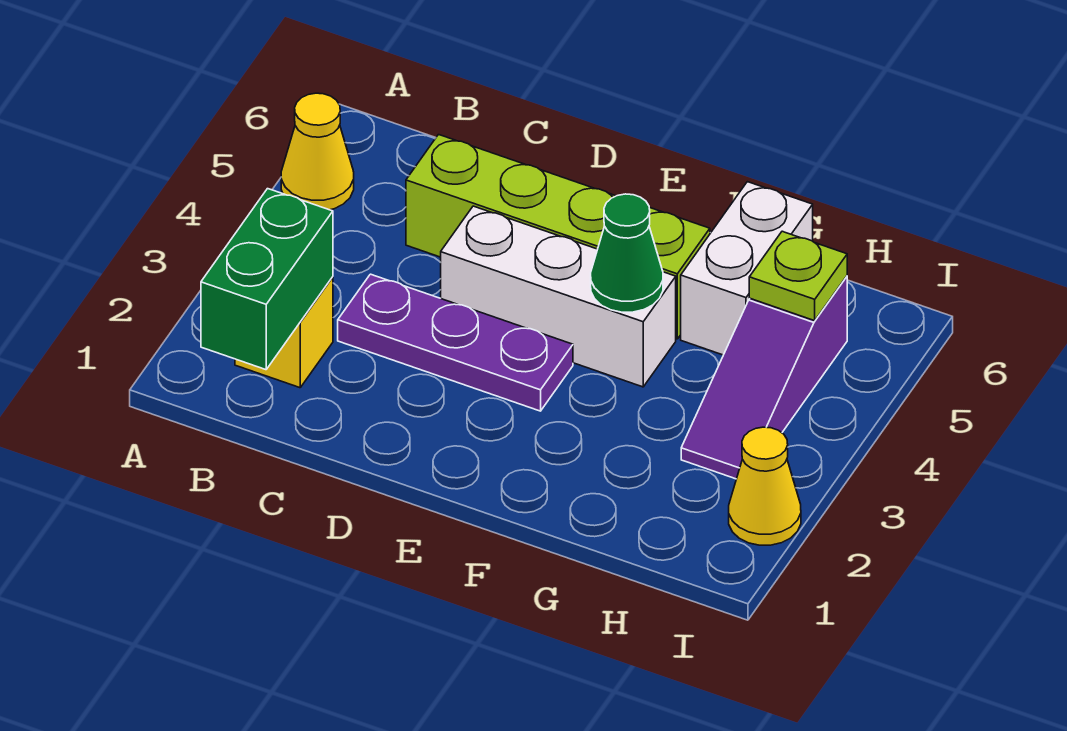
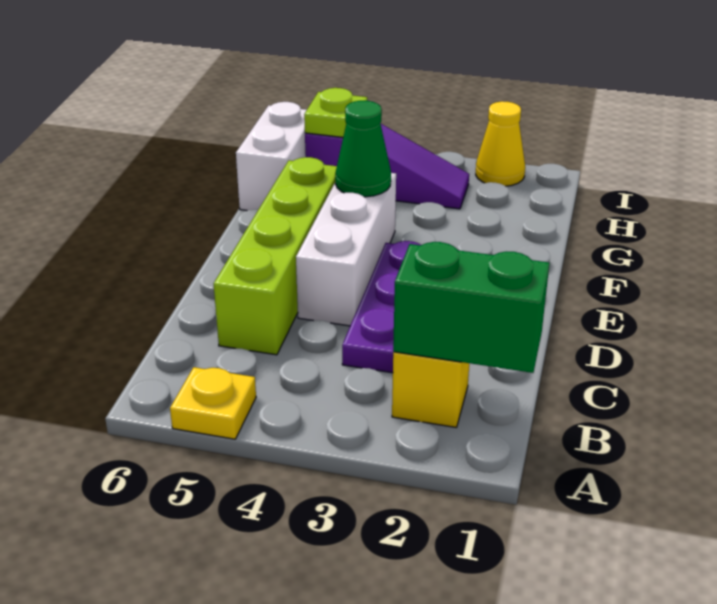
yellow 1x1 cone [281,93,354,210] -> yellow 1x1 plate [170,367,256,439]
white 1x2 brick [681,182,813,355] -> white 1x2 brick turned to [236,102,306,211]

